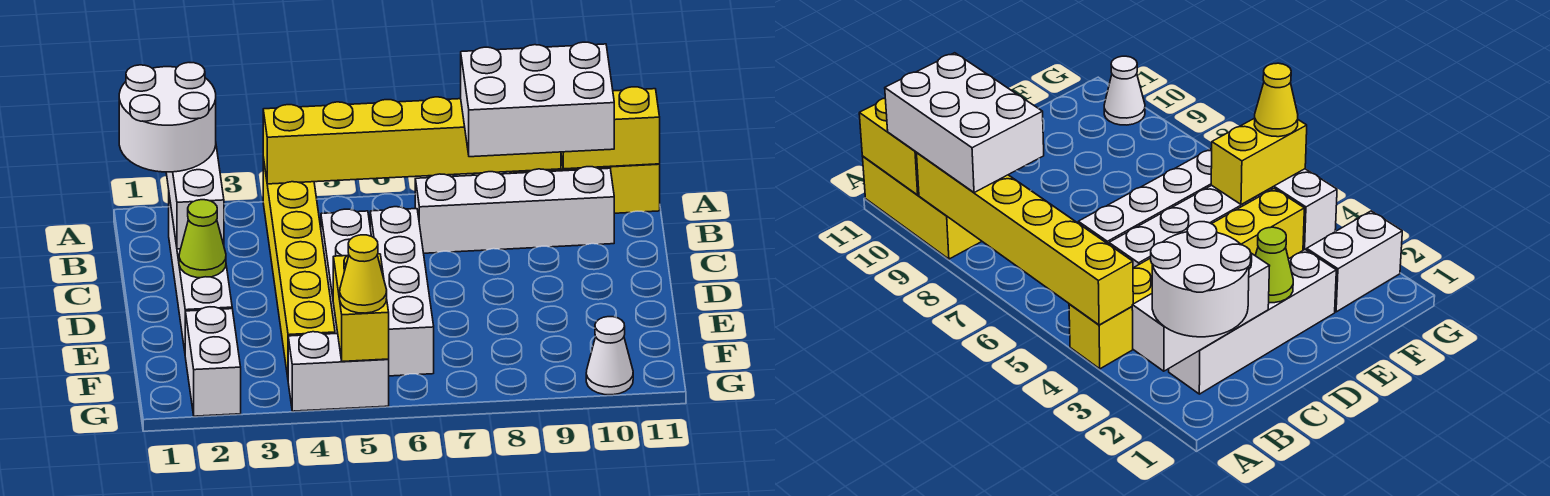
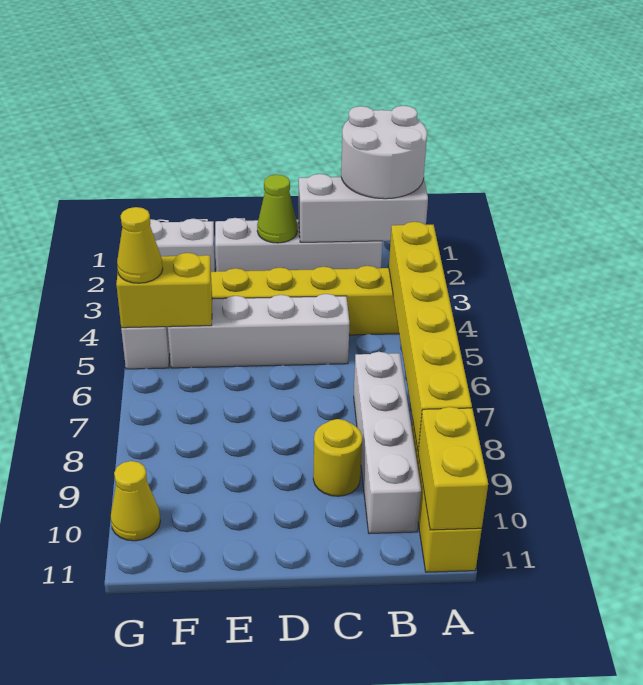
white 2x3 brick [461,42,614,157] -> none
white 1x4 brick [370,207,434,376] -> none
none -> yellow 1x1 round brick [313,419,362,496]
white 1x1 cone [586,317,633,395] -> yellow 1x1 cone [111,461,160,541]

